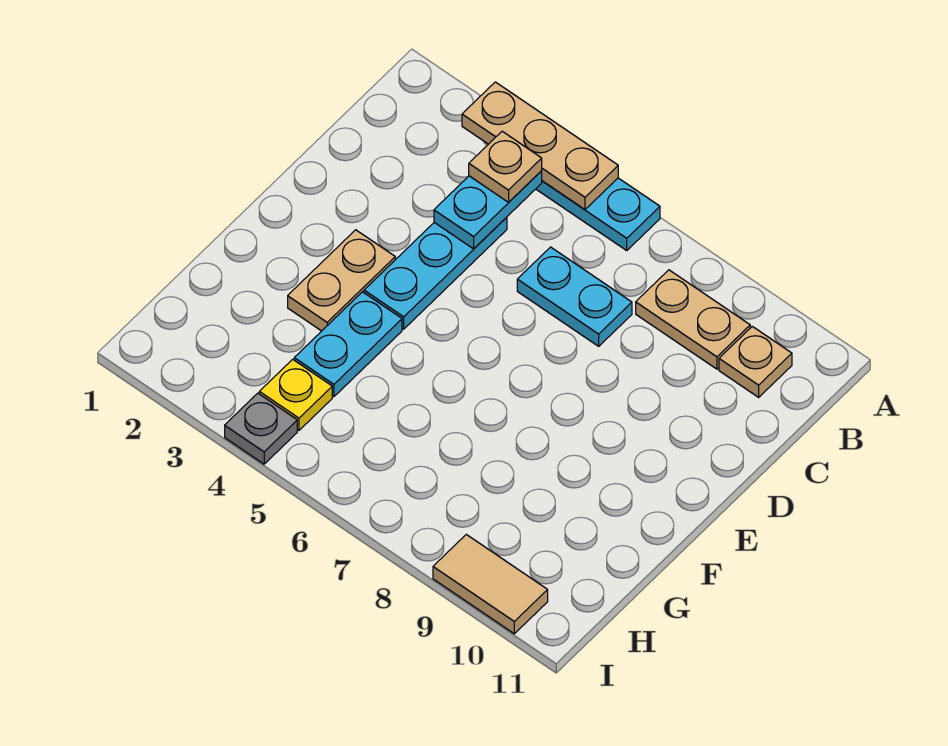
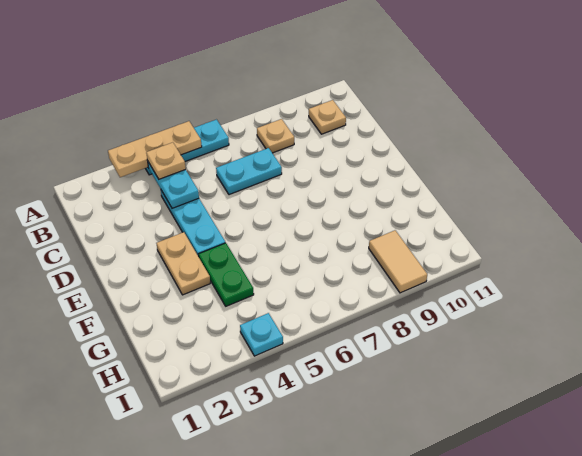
tan 1x2 plate [636,270,750,369] -> tan 1x1 plate [257,119,294,153]
cyan 1x2 plate [294,292,402,397] -> green 1x2 plate [198,243,254,306]
yellow 1x1 plate [259,359,332,430] -> none
grey 1x1 plate [225,393,297,464] -> cyan 1x1 plate [240,313,283,356]
tan 1x2 tile [433,535,548,634] -> tan 1x2 tile turned to [369,230,427,293]

